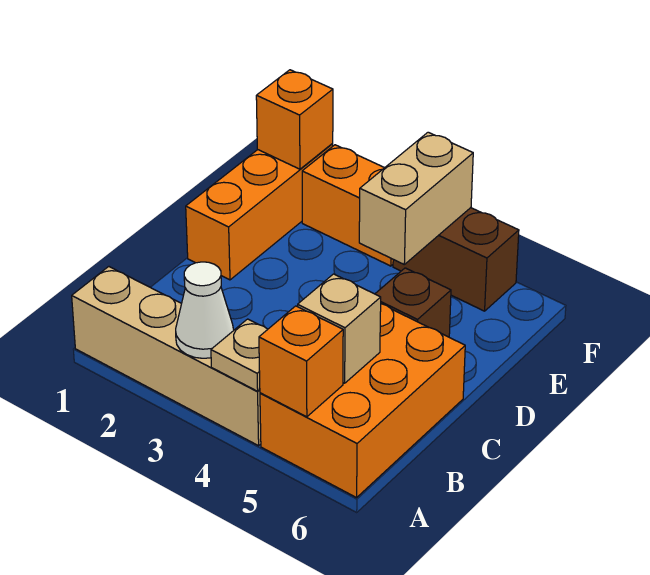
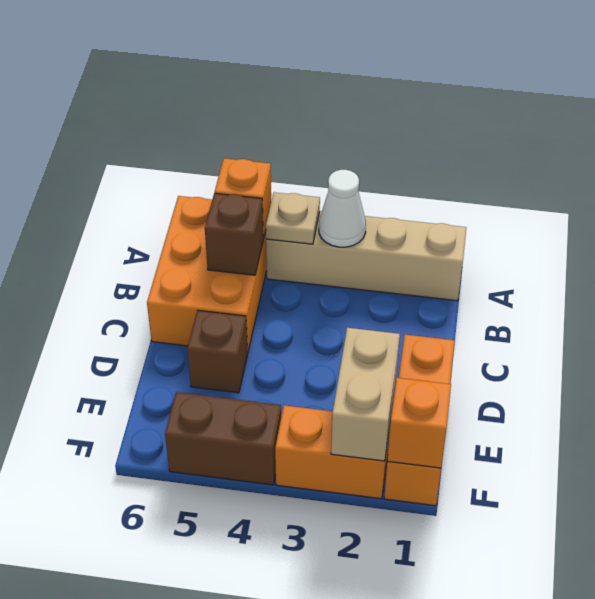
tan 1x1 brick [298,274,381,383] -> brown 1x1 brick [205,193,264,275]
tan 1x2 brick [359,132,473,264] -> tan 1x2 brick moved to [331,328,400,461]

